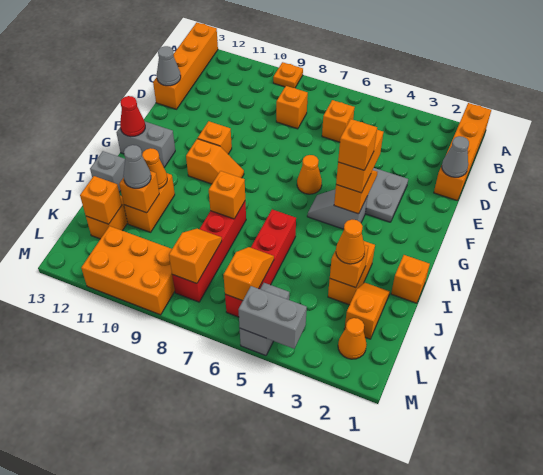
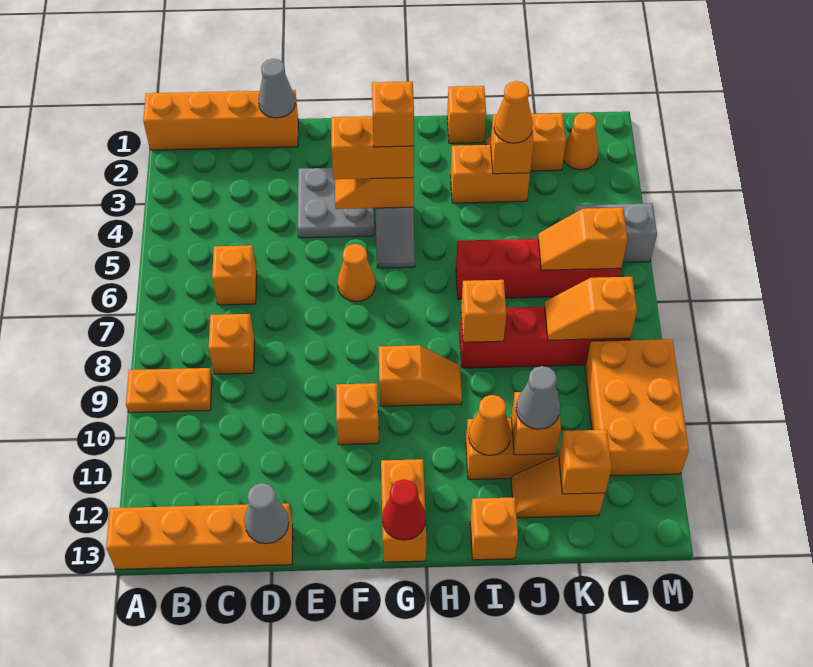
orange 1x1 plate [273,62,303,88] -> orange 1x2 plate [126,368,212,413]
orange 1x2 slope [186,139,244,184] -> orange 1x2 slope turned to [379,345,462,406]
grey 1x2 brick [117,122,175,167] -> orange 1x2 brick [381,459,426,562]
grey 1x1 brick [90,151,125,192] -> orange 1x1 brick [470,497,518,560]
grey 1x2 brick [238,286,307,349] -> none

